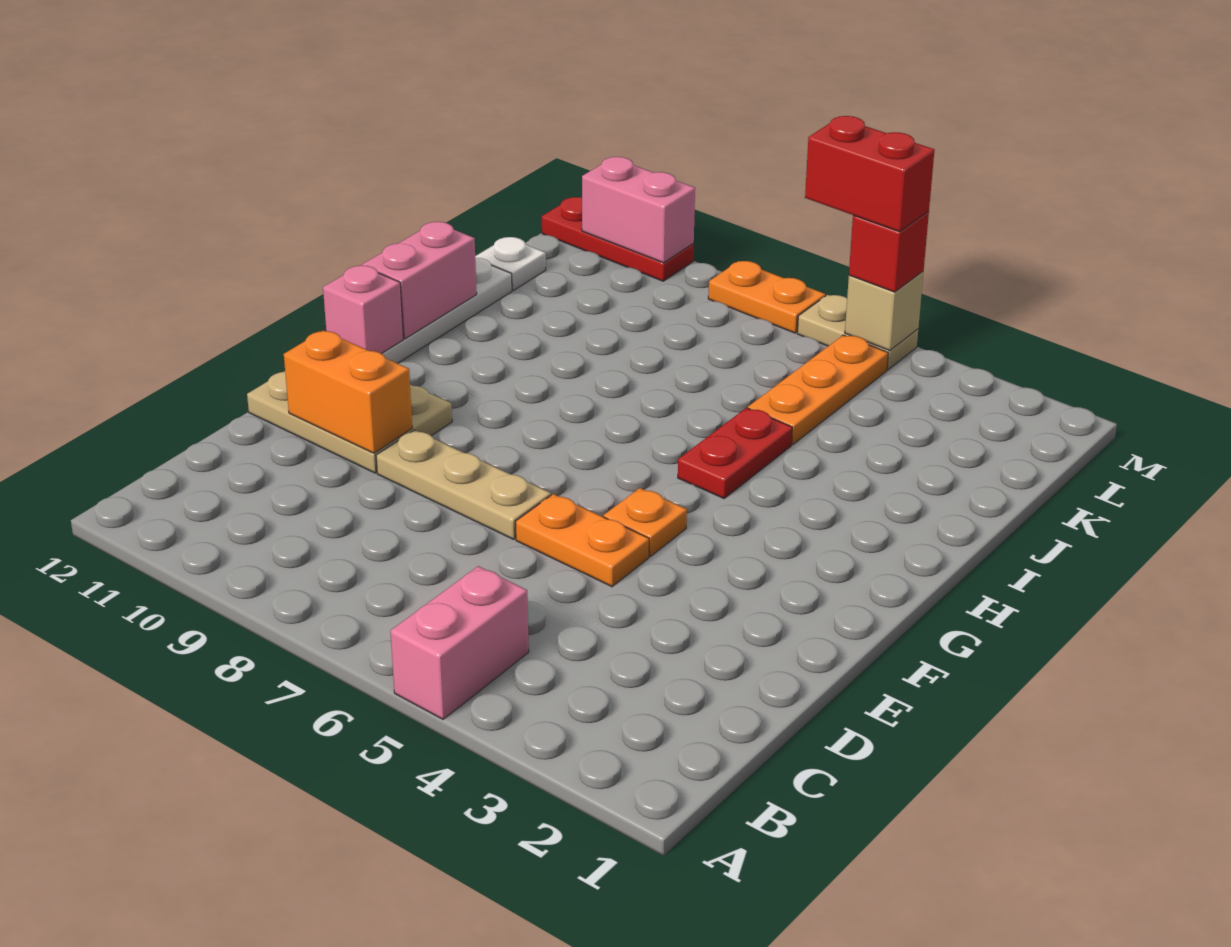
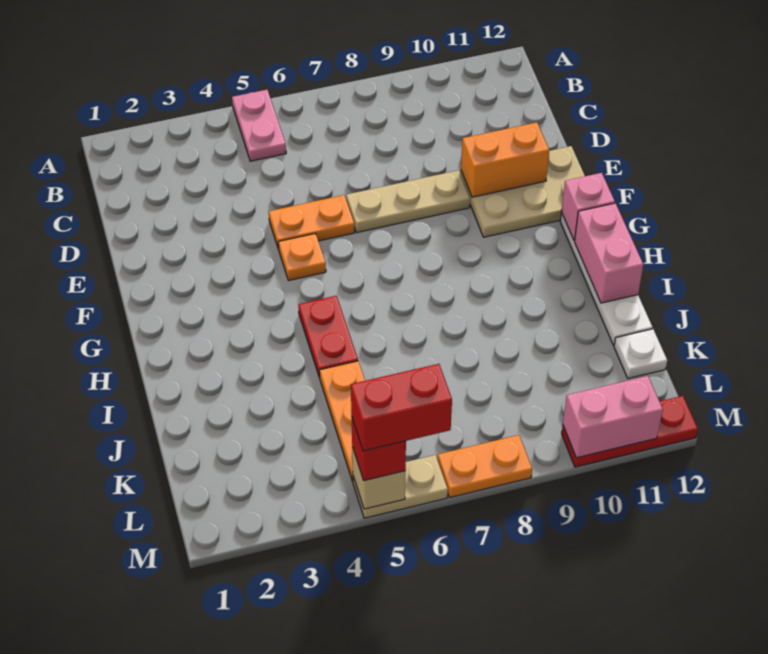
pink 1x2 brick [390,566,529,719] -> pink 1x2 plate [232,90,286,161]

